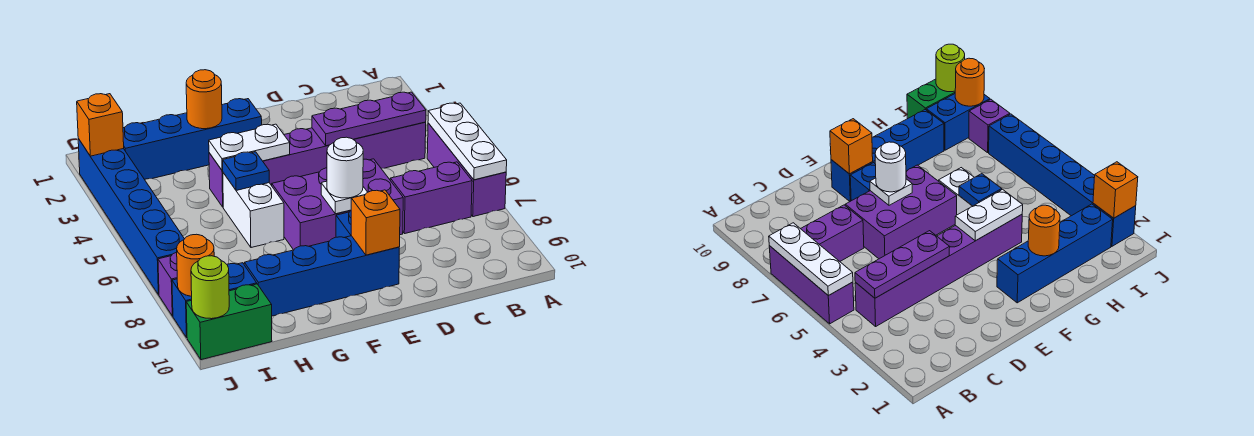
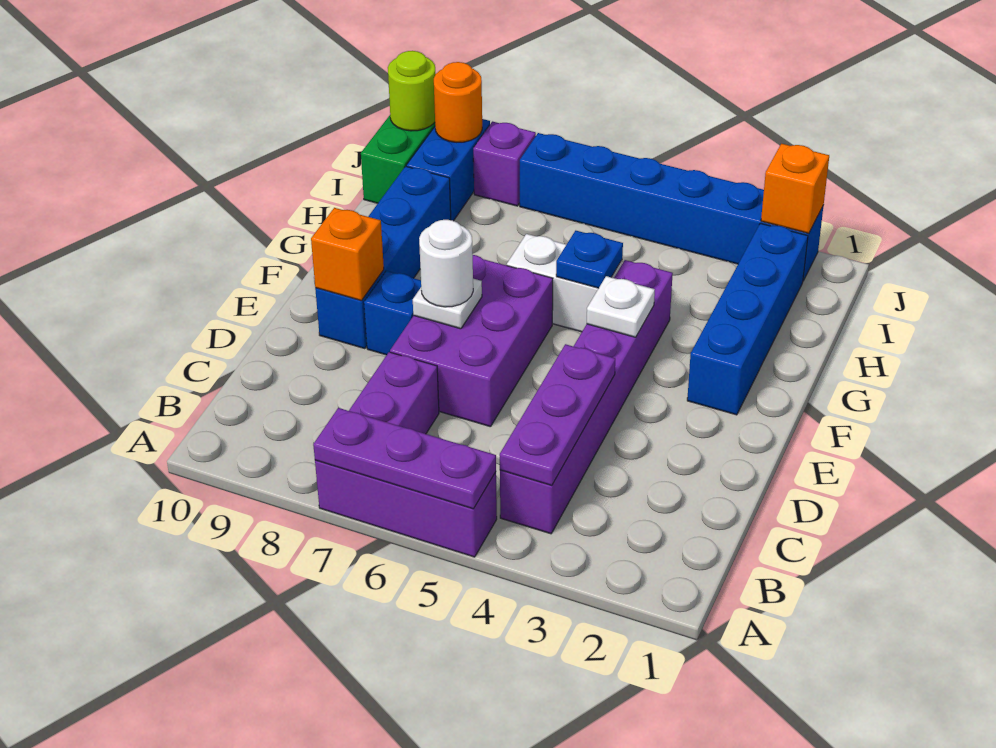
white 1x3 plate [428,103,507,180] -> purple 1x3 plate [313,408,496,509]
white 1x2 plate [209,124,290,171] -> white 1x1 plate [587,276,655,337]
orange 1x1 round brick [186,70,222,129] -> none

